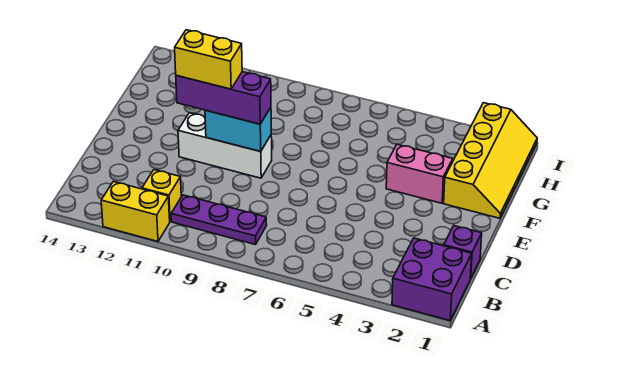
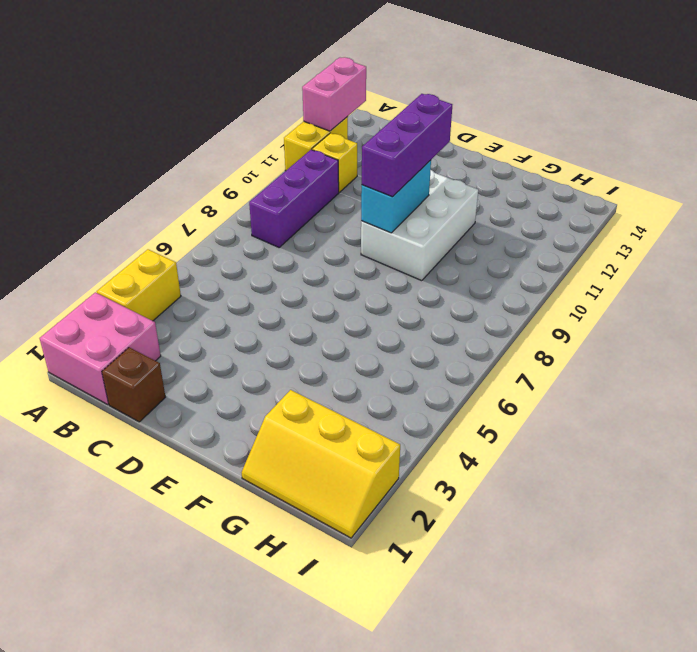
purple 2x2 brick [392,238,472,320] -> pink 2x2 brick [39,292,161,404]
purple 1x3 plate [171,195,267,245] -> purple 1x3 brick [249,150,339,247]
purple 1x1 brick [444,226,482,279] -> brown 1x1 brick [102,347,165,422]
white 1x3 brick [178,113,272,178] -> white 2x3 brick [361,170,478,281]
yellow 1x2 brick [175,30,243,89] -> yellow 1x2 brick moved to [97,249,181,321]
yellow 2x4 slope [444,103,537,218] -> yellow 2x3 slope [242,390,400,538]
pink 1x2 brick [386,144,453,203] -> pink 1x2 brick moved to [302,57,366,131]

